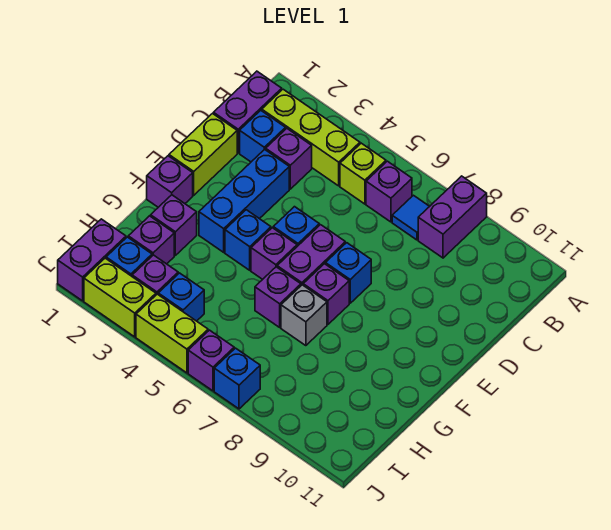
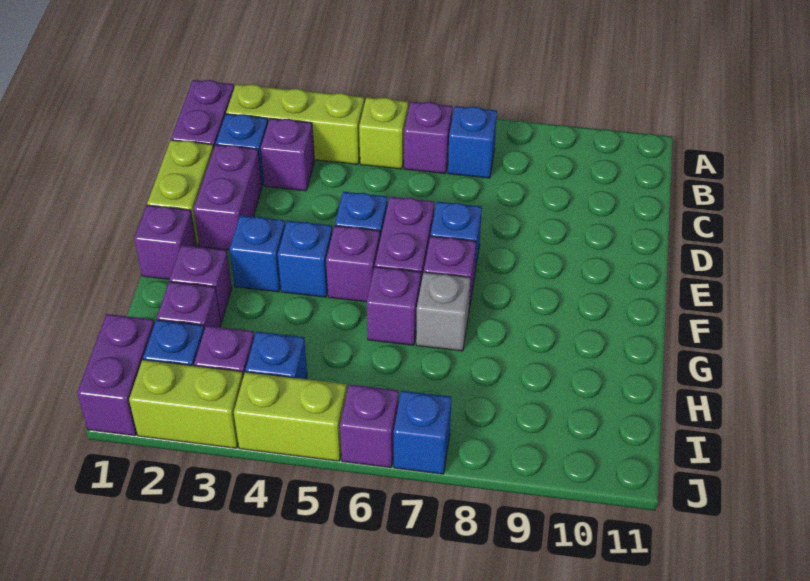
purple 1x2 brick [418,176,487,258] -> purple 1x2 brick moved to [194,145,262,250]
blue 1x1 tile [392,195,430,240] -> blue 1x1 brick [448,106,497,178]
blue 1x3 brick [199,149,289,252] -> blue 1x1 brick [230,215,285,292]

